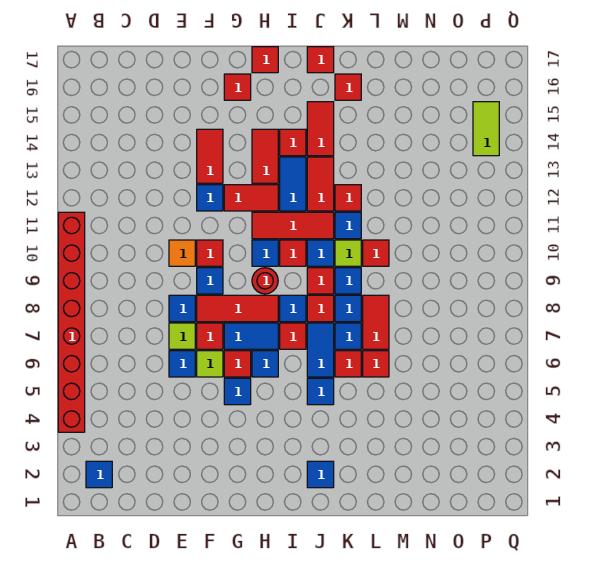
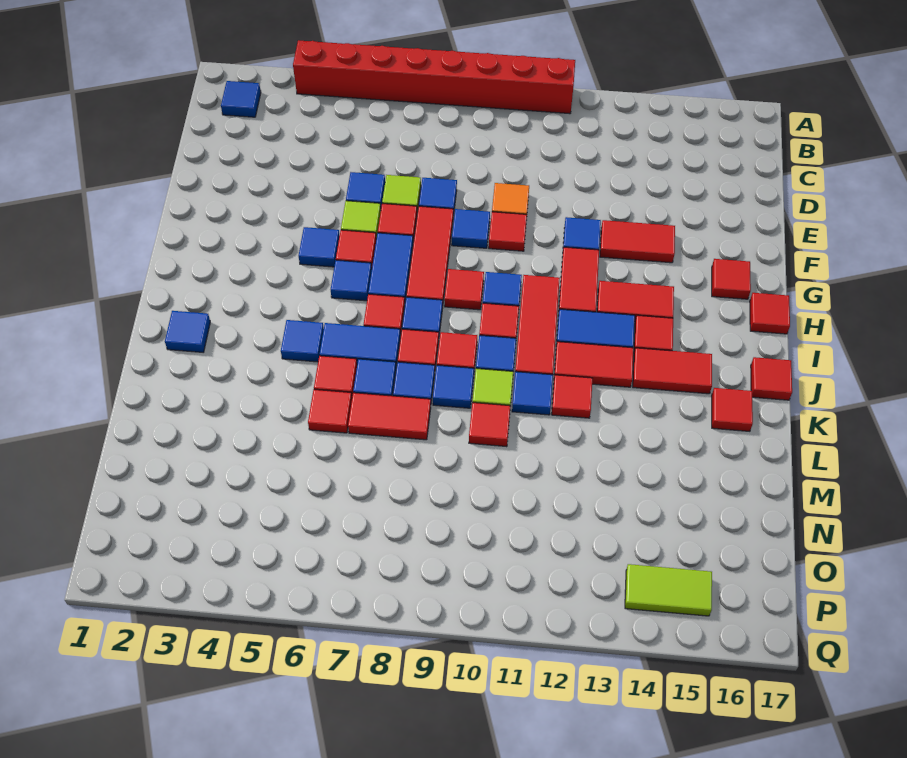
red 1x1 round brick [252,268,278,294] -> red 1x1 tile [444,269,484,310]

